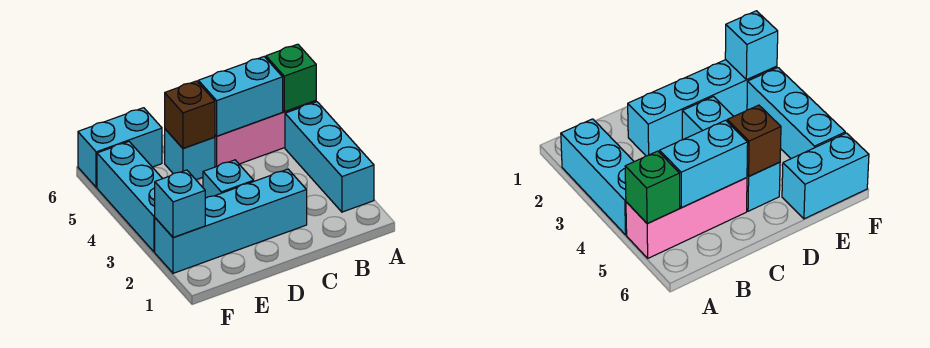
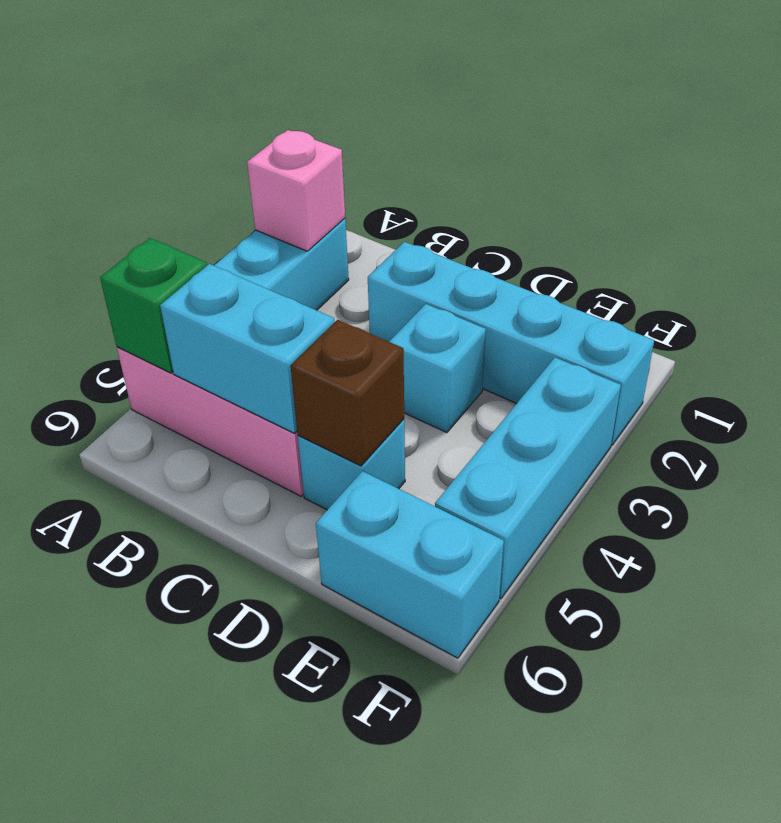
none -> pink 1x1 brick [247,130,345,251]
cyan 1x1 brick [155,170,205,238] -> none

